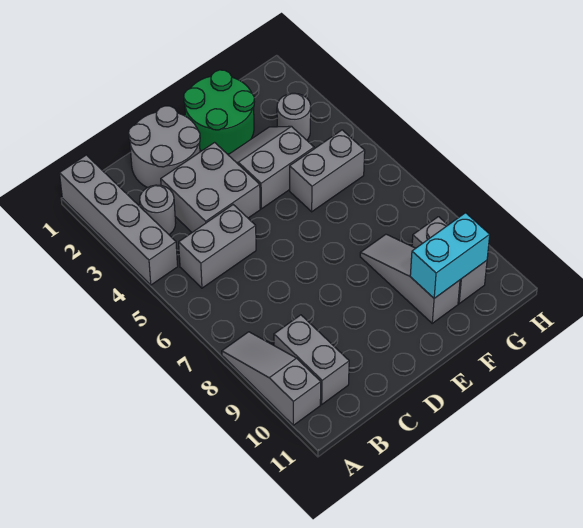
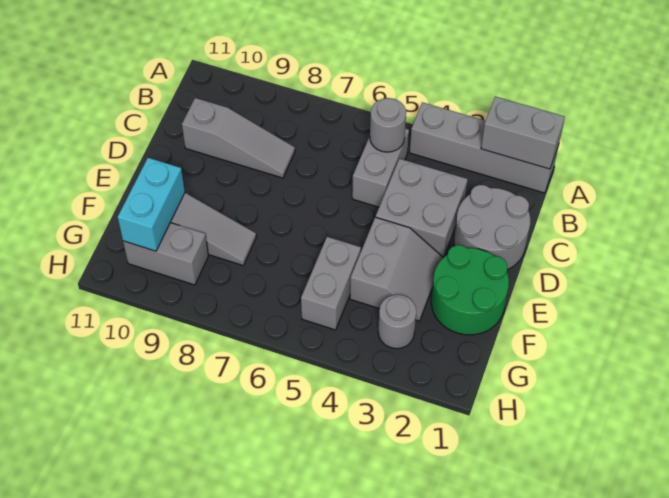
grey 1x3 slope [222,332,321,425] -> grey 1x3 slope moved to [182,98,295,178]
grey 1x1 round brick [140,185,176,235] -> grey 1x1 round brick moved to [370,98,406,152]
grey 1x2 brick [274,315,349,404] -> grey 1x2 brick moved to [481,96,565,169]

